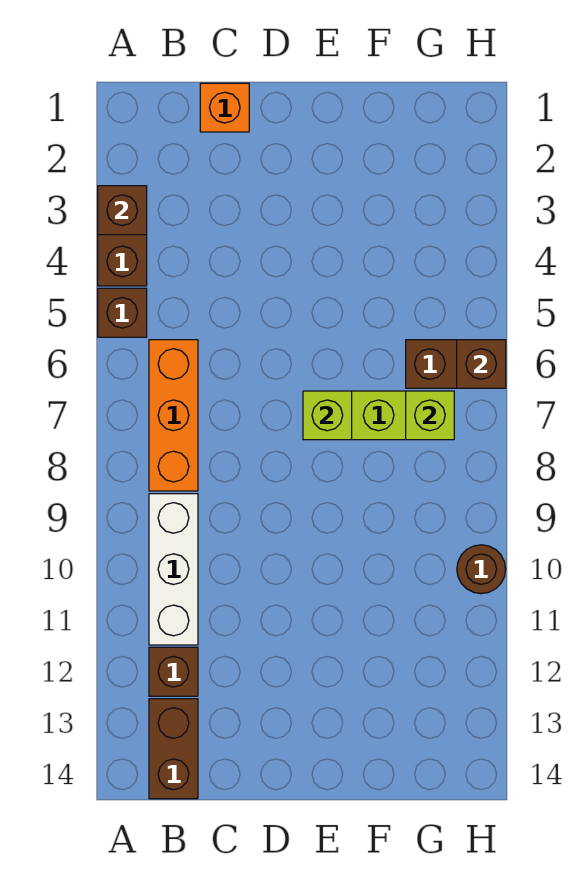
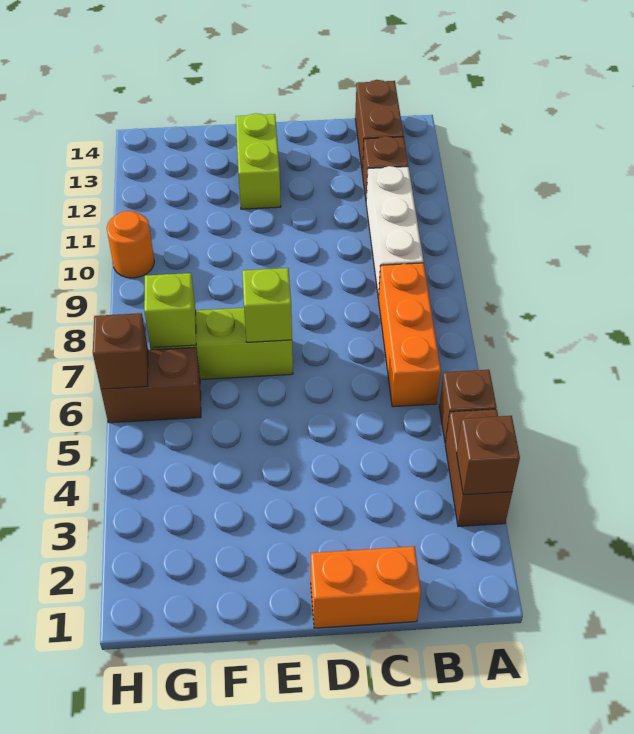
orange 1x1 brick [200,83,249,132] -> orange 1x2 brick [311,546,421,628]
none -> lime 1x2 brick [236,113,281,209]
brown 1x1 round brick [457,545,506,594] -> orange 1x1 round brick [107,211,154,278]

